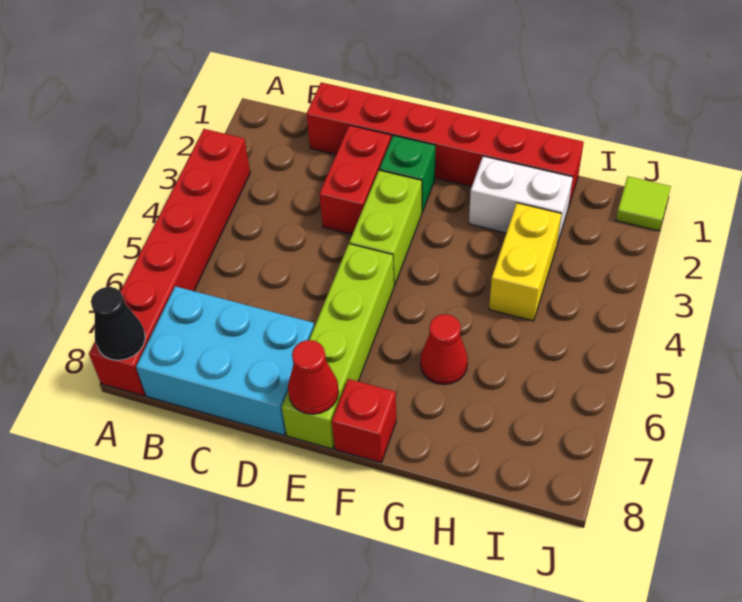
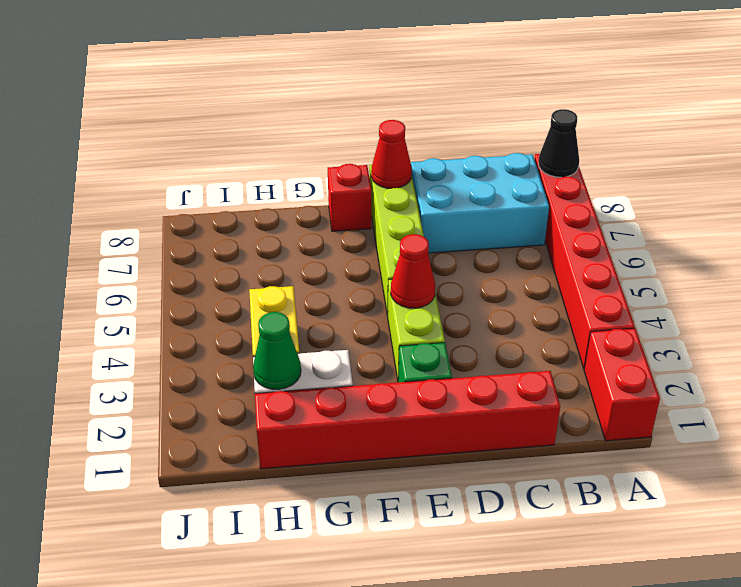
red 1x2 brick [319,125,391,234] -> red 1x2 brick moved to [584,328,660,441]
red 1x1 cone [420,314,468,385] -> red 1x1 cone moved to [391,234,435,308]
none -> green 1x1 cone [253,312,301,389]
lime 1x1 tile [616,176,671,231] -> none

